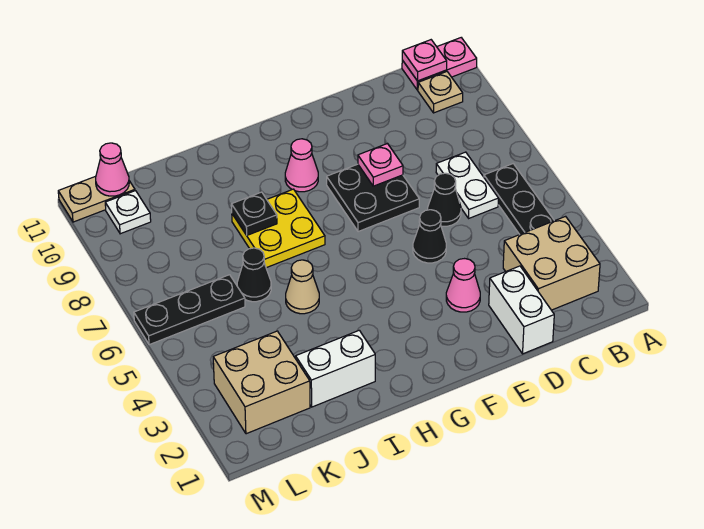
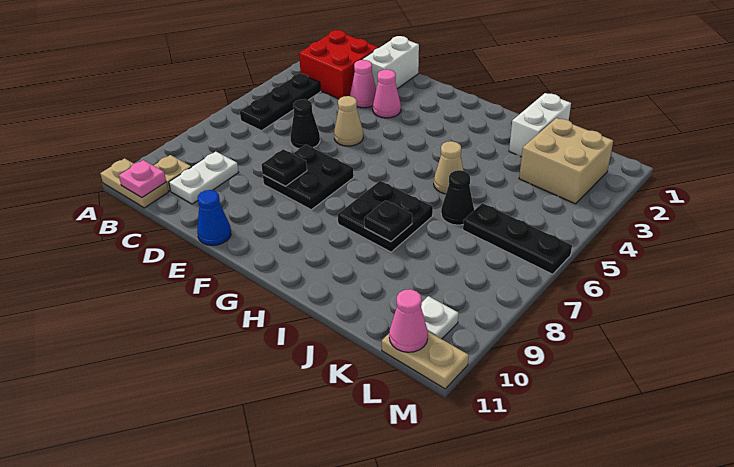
pink 1x2 plate [402,38,477,90] -> tan 1x2 plate [100,158,168,208]
tan 2x2 brick [503,216,600,310] -> red 2x2 brick [299,30,379,99]
white 1x2 plate [436,152,498,218] -> white 1x2 plate moved to [169,152,239,204]
black 1x1 cone [413,210,446,263] -> tan 1x1 cone [334,96,363,146]
pink 1x1 plate [358,143,403,186] -> black 1x1 plate [261,149,307,186]
none -> blue 1x1 cone [197,190,231,245]
pink 1x1 cone [285,139,318,192] -> pink 1x1 cone moved to [350,60,376,108]
yellow 2x2 plate [232,189,325,268] -> black 2x2 plate [338,181,433,252]
white 1x2 brick [296,330,375,407] -> white 1x2 brick turned to [509,93,571,157]

